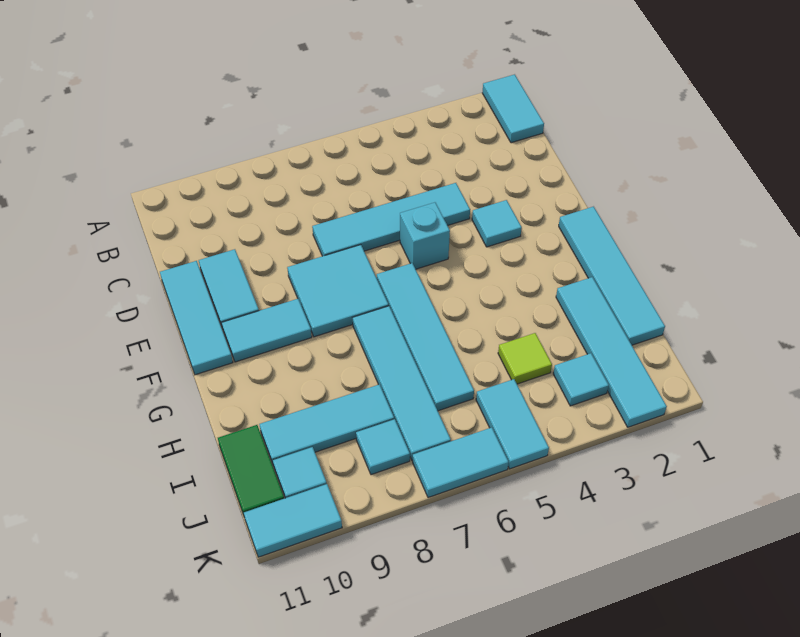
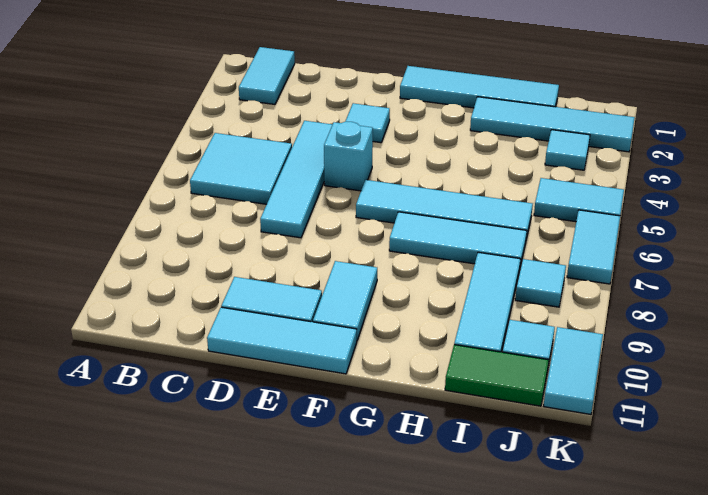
cyan 1x2 tile [482,74,544,143] -> cyan 1x2 tile turned to [239,47,295,104]
cyan 2x2 tile [287,245,389,337] -> cyan 2x2 tile moved to [190,133,292,204]
cyan 1x4 tile [353,306,451,460] -> cyan 1x3 tile [389,212,527,267]
lime 1x1 tile [498,333,552,384] -> none

